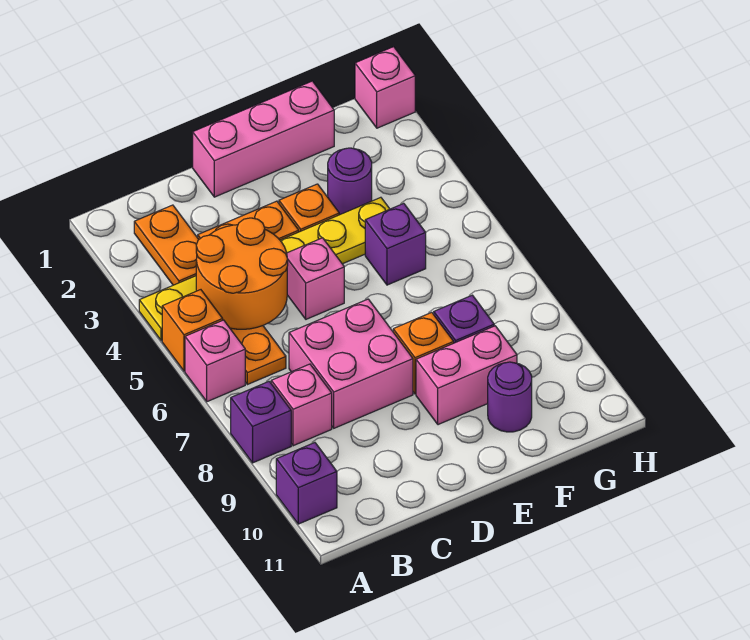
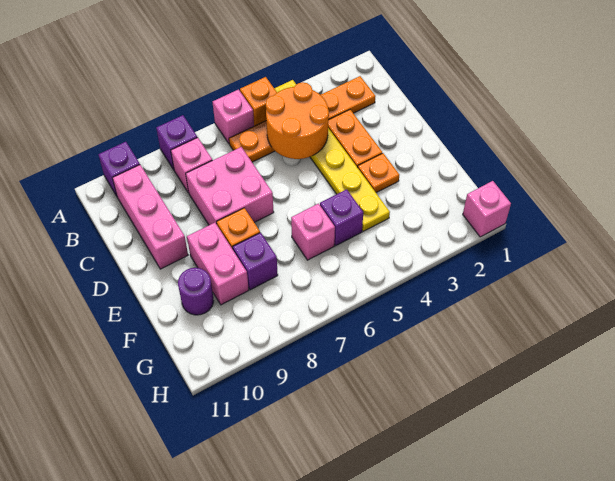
pink 1x3 brick [193,81,334,197] -> pink 1x3 brick moved to [113,165,188,269]
pink 1x1 brick [287,238,344,319] -> pink 1x1 brick moved to [291,204,335,260]
purple 1x1 round brick [328,148,372,215] -> none

